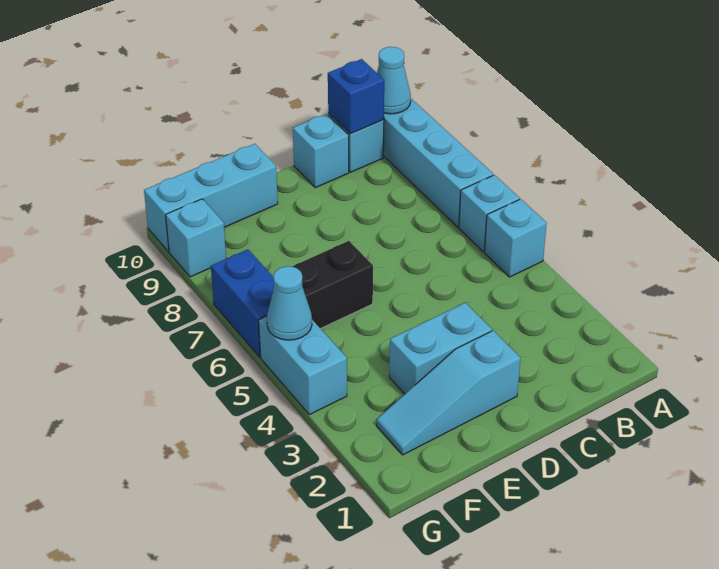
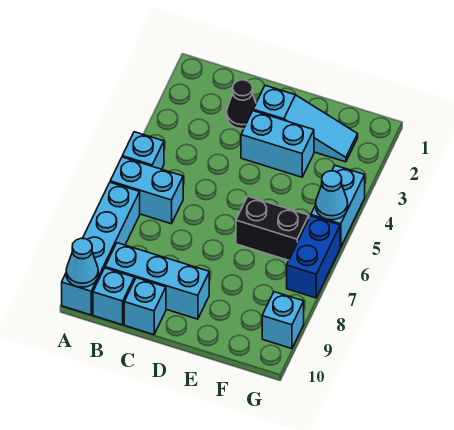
cyan 1x1 brick [459,175,520,252] -> cyan 1x2 brick [110,157,183,224]
blue 1x1 brick [328,59,384,134] -> none
none -> black 1x1 cone [227,80,256,129]
cyan 1x3 brick [144,144,278,252] -> cyan 1x3 brick moved to [105,243,209,319]

